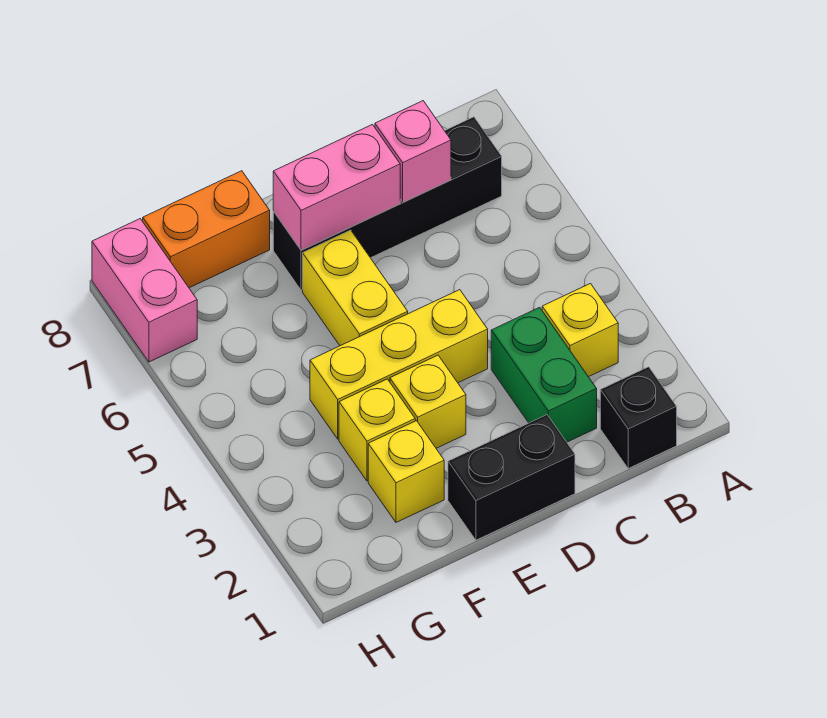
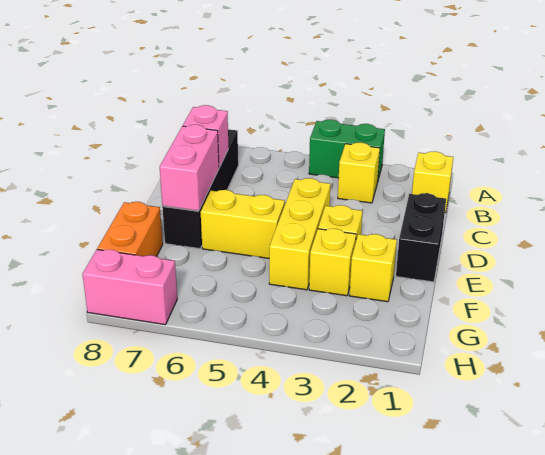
black 1x1 brick [600,367,677,468] -> yellow 1x1 brick [412,151,453,213]
green 1x2 brick [491,307,597,442] -> green 1x2 brick moved to [309,120,385,183]

